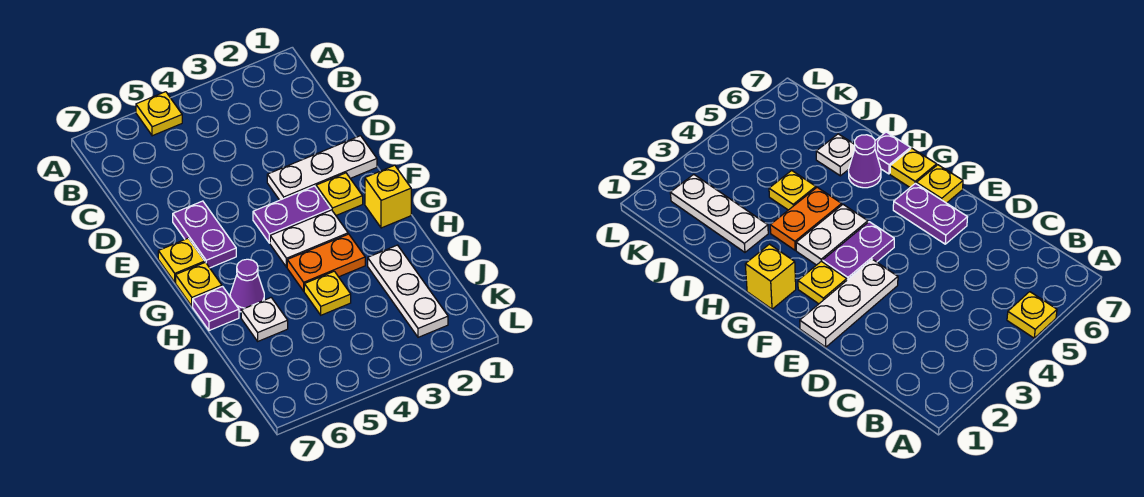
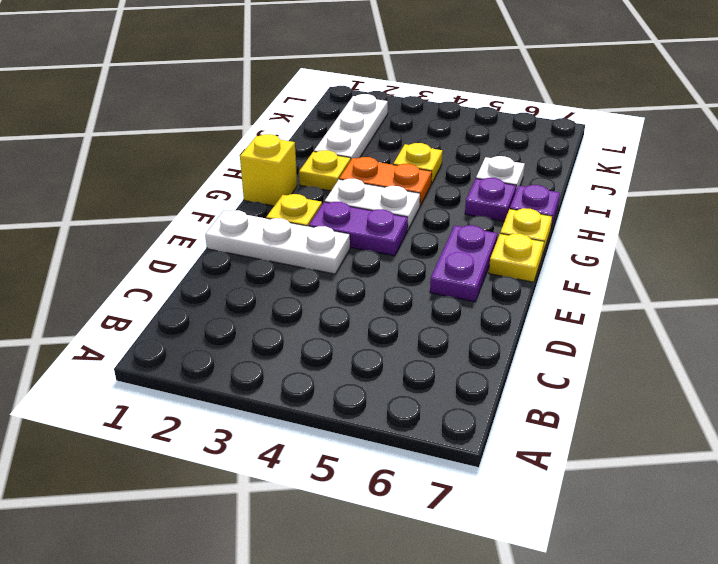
yellow 1x1 plate [136,92,182,136] -> yellow 1x1 plate moved to [299,150,351,191]
purple 1x1 cone [230,259,264,312] -> purple 1x1 plate [465,178,516,221]

